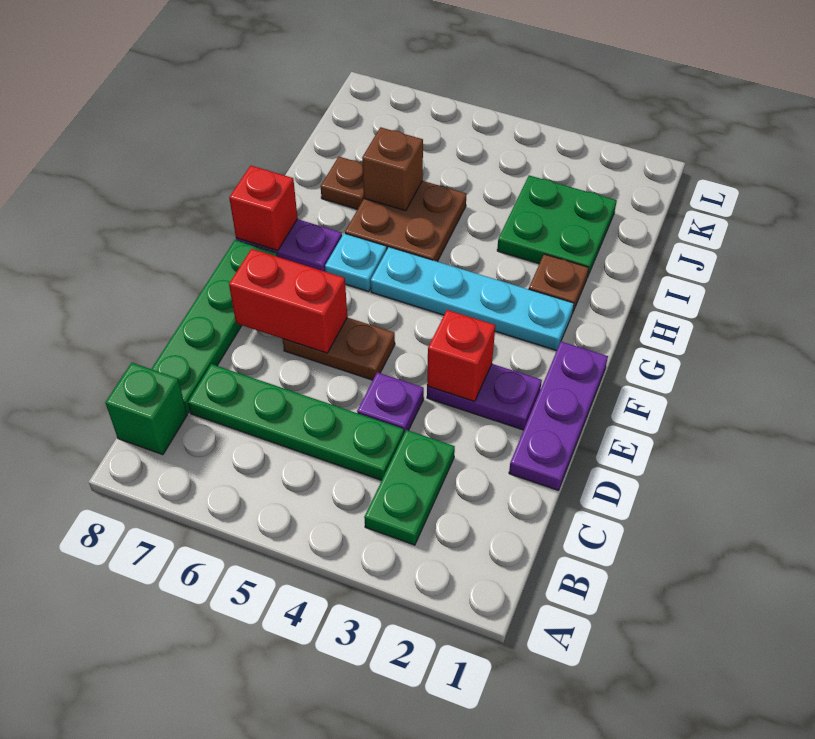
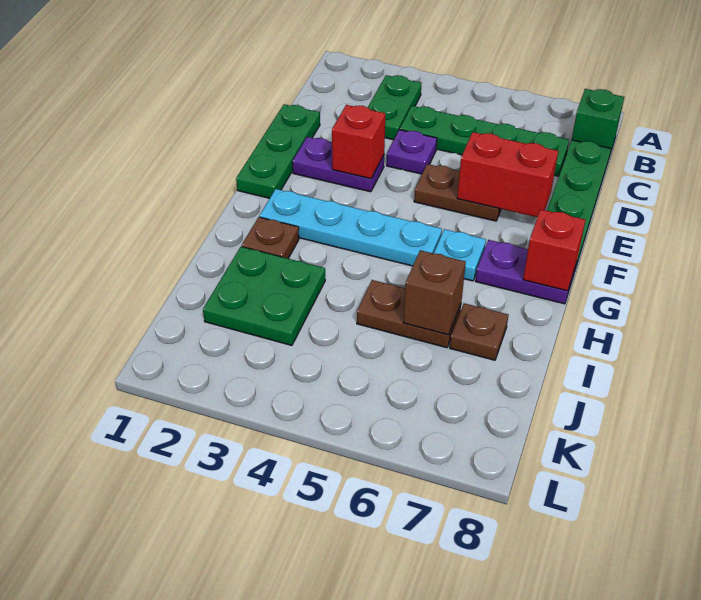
purple 1x3 plate [509,342,608,490] -> green 1x3 plate [236,104,320,198]
brown 2x2 plate [345,181,467,262] -> brown 1x2 plate [357,280,461,348]

